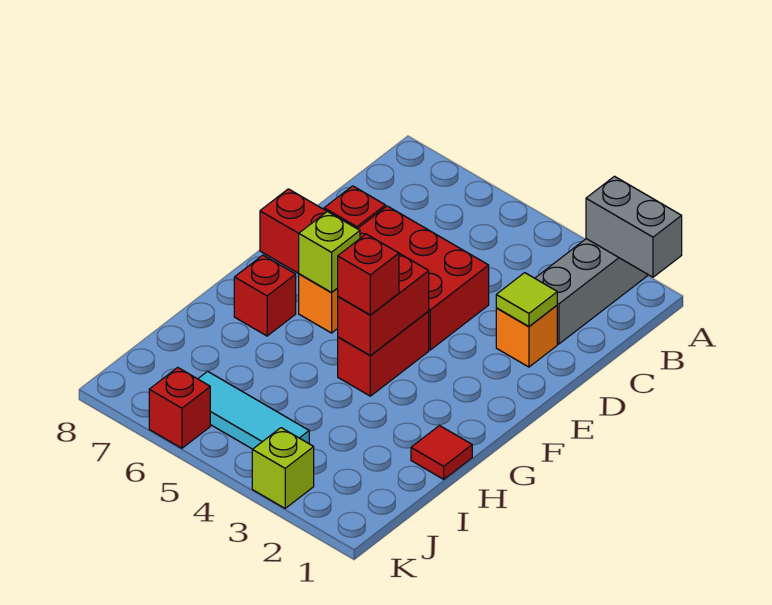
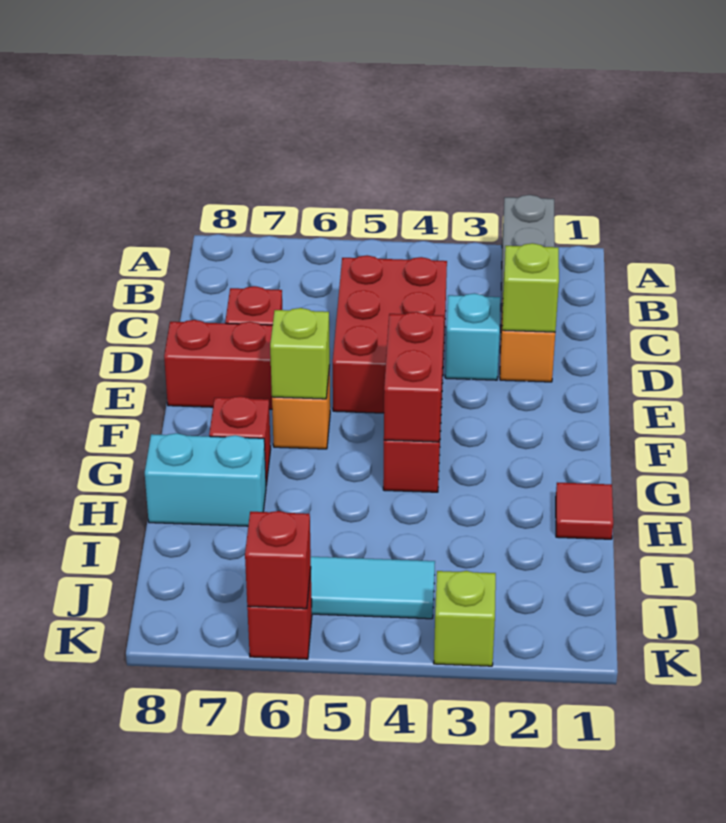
grey 1x2 brick [586,176,682,277] -> none
lime 1x1 tile [496,273,557,327] -> lime 1x1 brick [502,243,559,332]
none -> cyan 1x1 brick [445,293,500,380]
red 2x3 brick [358,206,489,350] -> red 2x3 brick turned to [333,255,447,413]
red 1x1 brick [338,234,399,315] -> red 1x1 brick moved to [245,511,311,609]
none -> cyan 1x2 brick [145,433,266,526]

